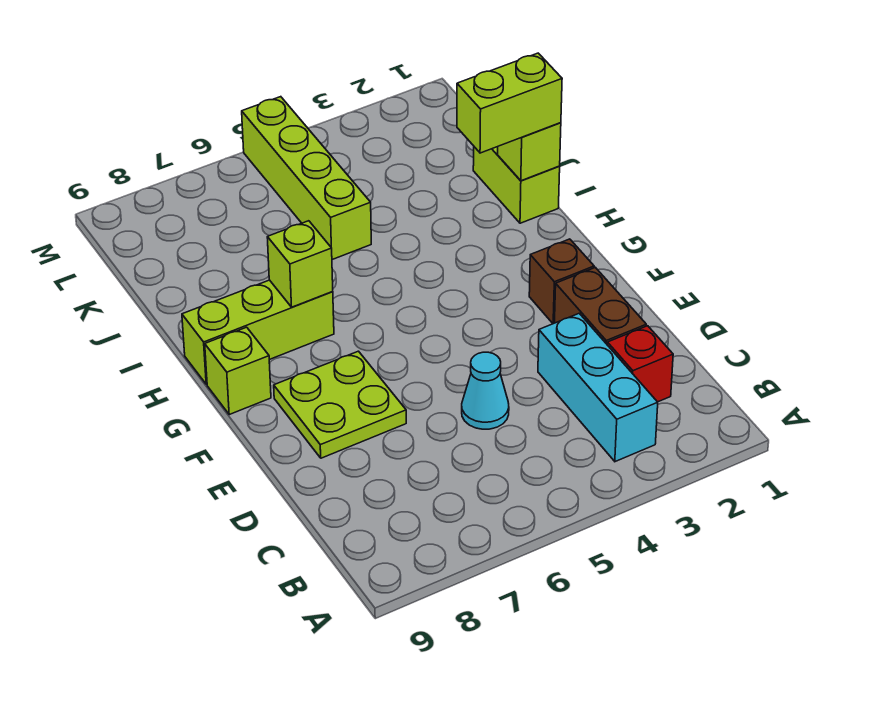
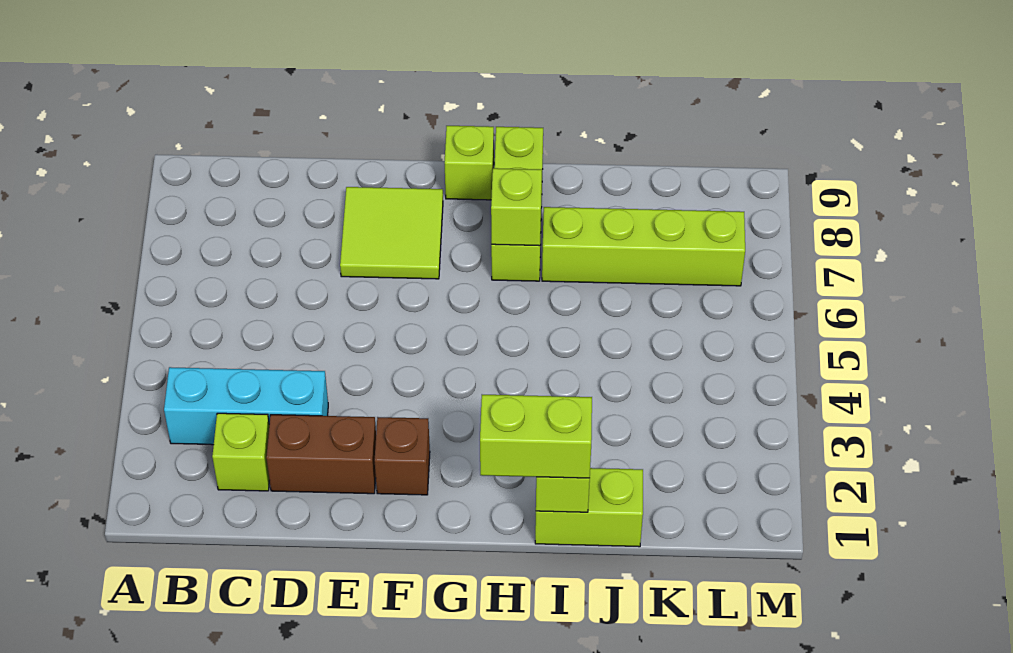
red 1x1 brick [607,326,673,402] -> lime 1x1 brick [212,413,270,491]
cyan 1x1 cone [462,352,509,429] -> none
lime 2x2 plate [274,351,406,458] -> lime 2x2 tile [340,187,443,279]
lime 1x2 brick [457,53,562,153] -> lime 1x2 brick turned to [480,395,592,478]
lime 1x4 brick [242,97,371,260] -> lime 1x4 brick moved to [542,207,745,286]

